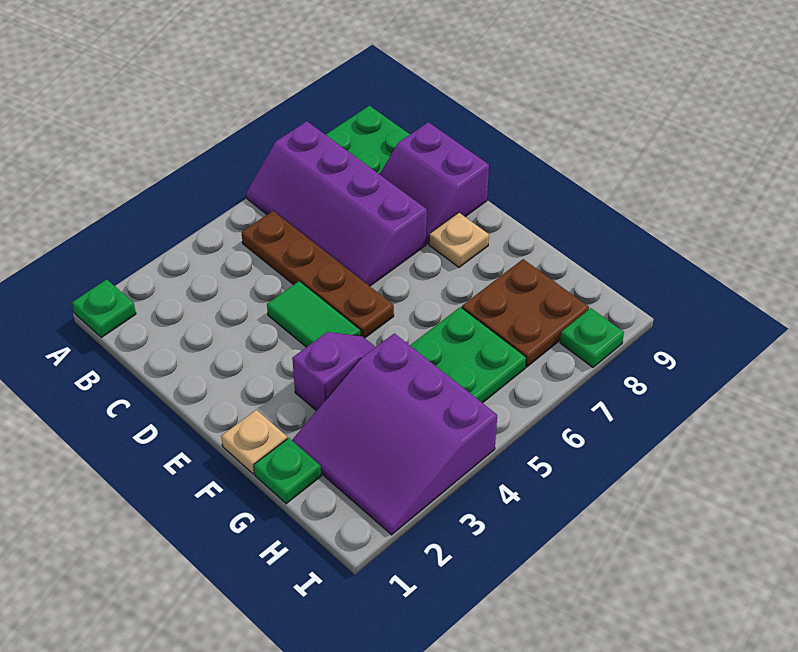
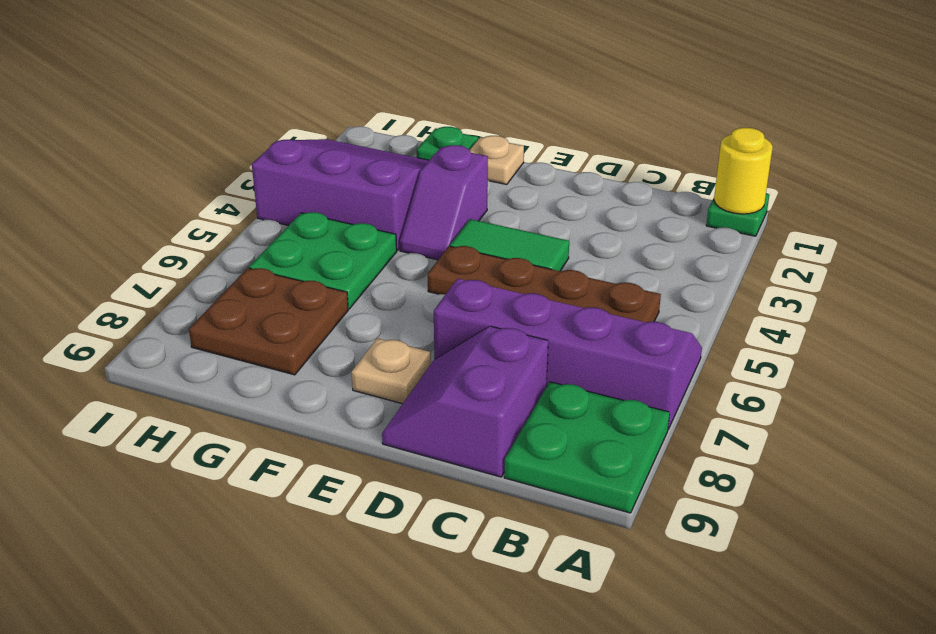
none -> yellow 1x1 round brick [714,128,773,214]
purple 2x2 slope [380,122,489,244] -> purple 2x2 slope turned to [382,326,548,477]
green 1x1 plate [560,308,624,367] -> none

